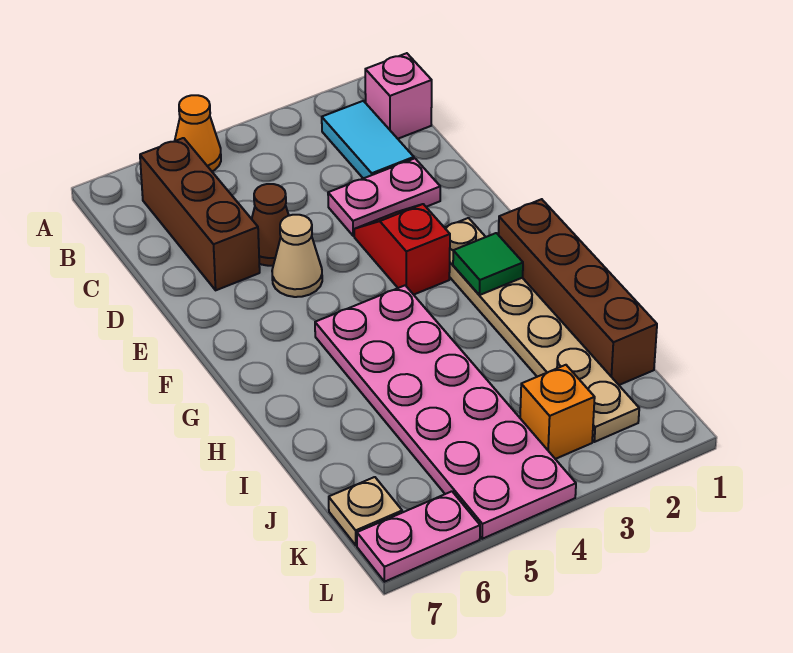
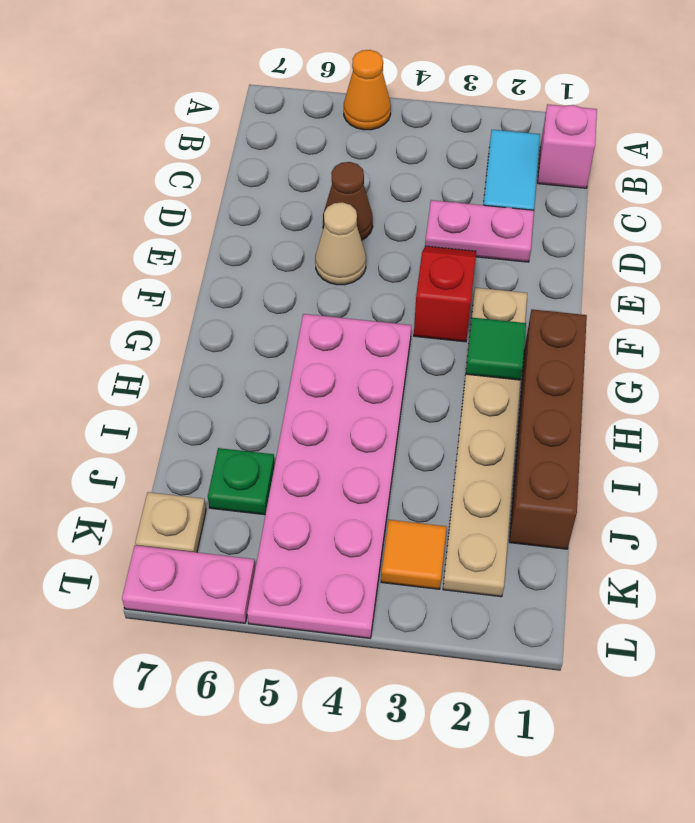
brown 1x3 brick [140,138,260,290] -> none
none -> green 1x1 plate [208,448,275,515]
orange 1x1 brick [520,365,595,459] -> orange 1x1 tile [381,520,447,589]

